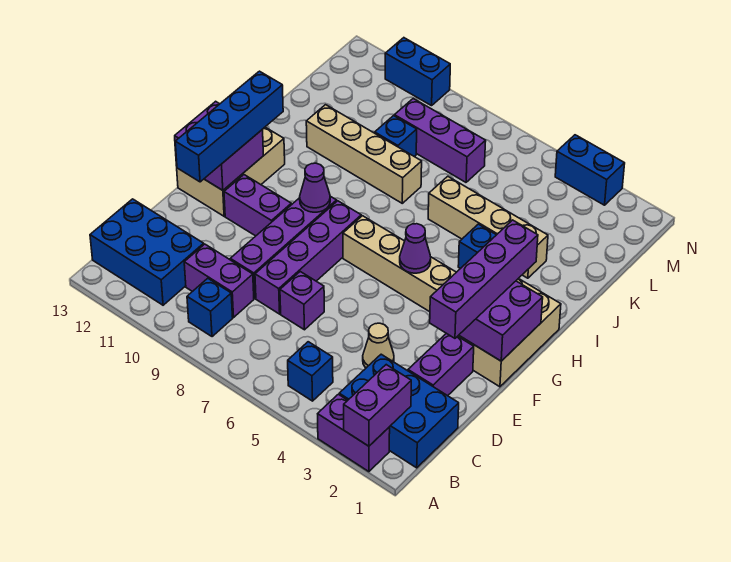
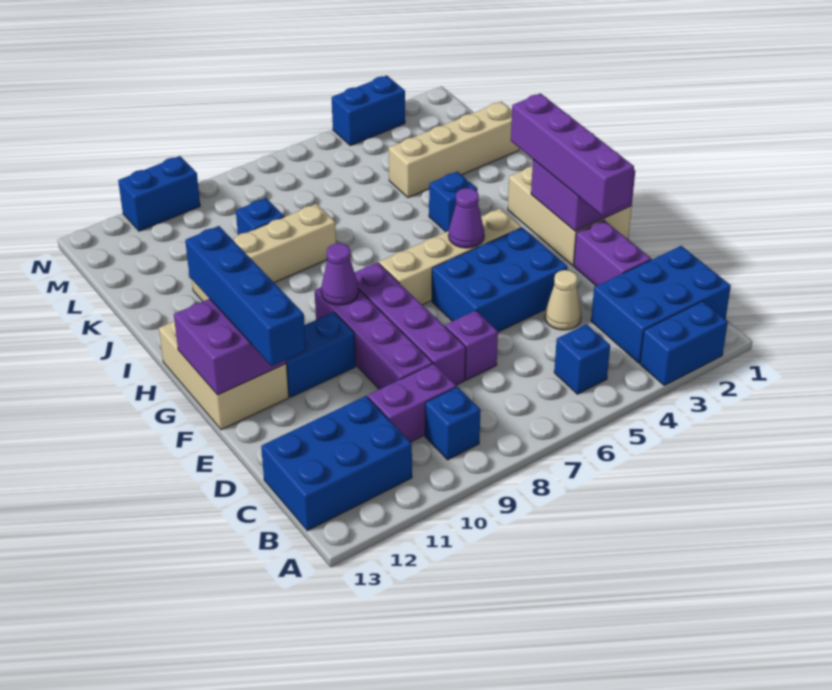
purple 1x2 brick [318,394,390,472] -> blue 1x2 brick [640,301,728,385]
purple 1x2 brick [344,365,411,446] -> none
none -> blue 2x3 brick [432,227,567,332]
purple 1x2 brick [224,175,291,236] -> blue 1x2 brick [286,312,355,397]
tan 1x4 brick [428,176,548,278] -> tan 1x4 brick moved to [389,102,519,198]
purple 1x3 brick [394,99,486,182] -> none

